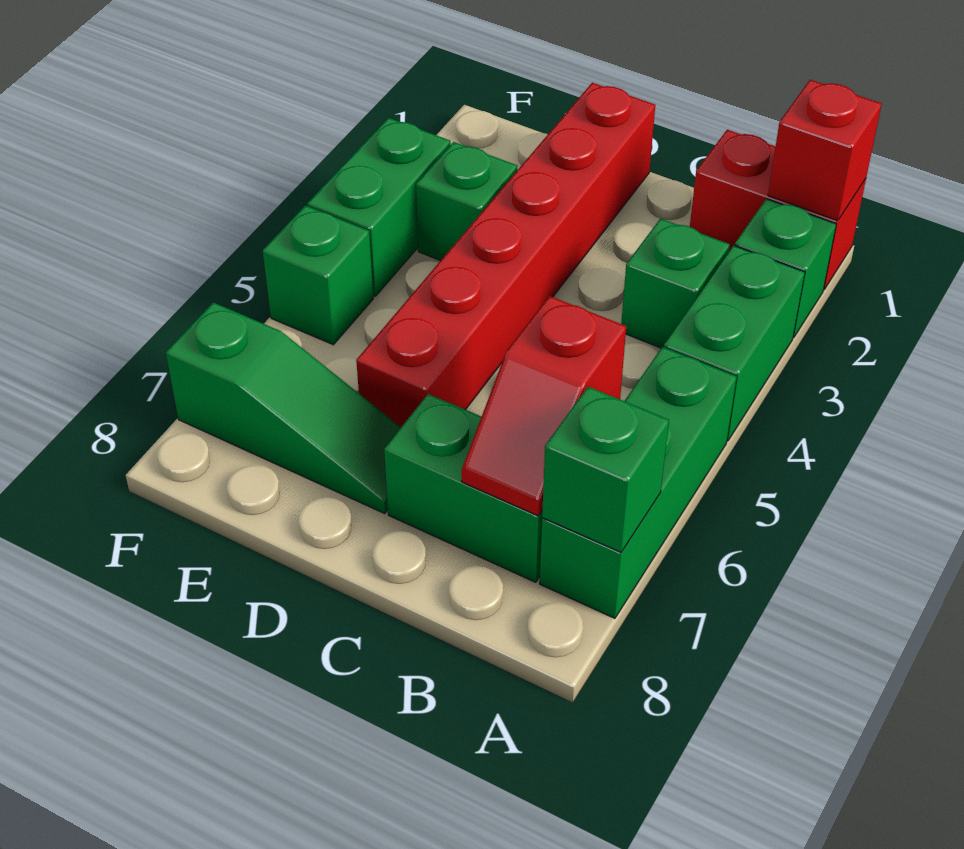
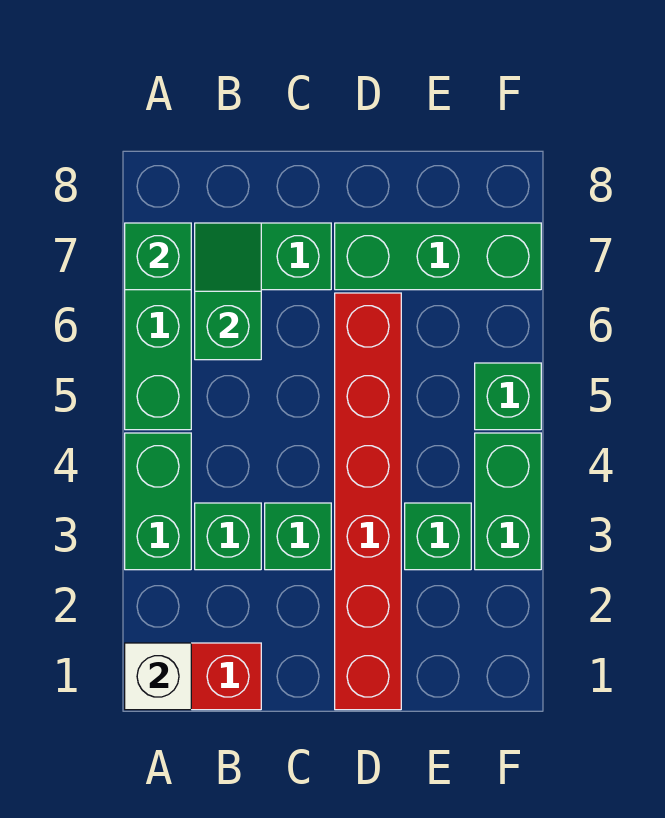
red 1x1 brick [768,80,882,221] -> white 1x1 brick [125,643,191,710]
green 1x1 brick [735,199,836,338] -> green 1x1 brick moved to [265,503,331,570]
red 1x2 slope [462,296,626,516] -> green 1x2 slope [195,223,261,360]
green 1x3 slope [166,302,401,513] -> green 1x3 brick [335,223,541,290]

